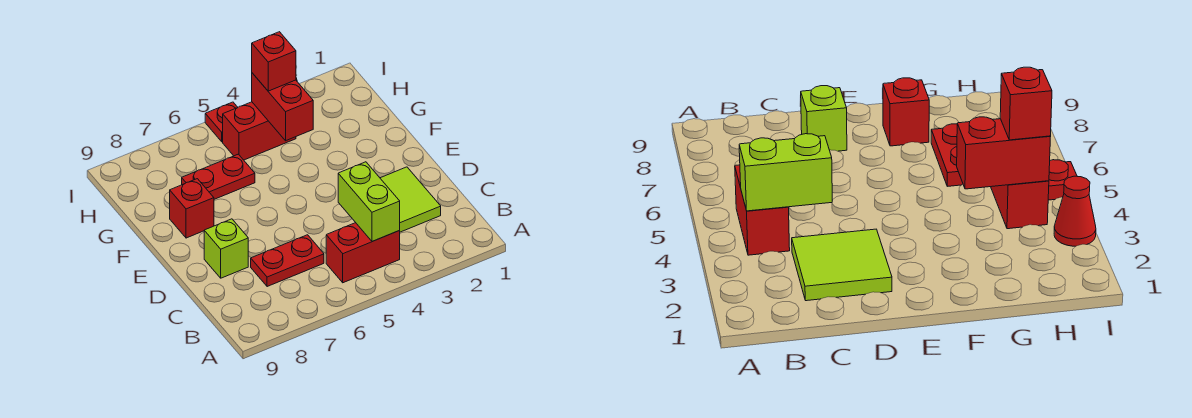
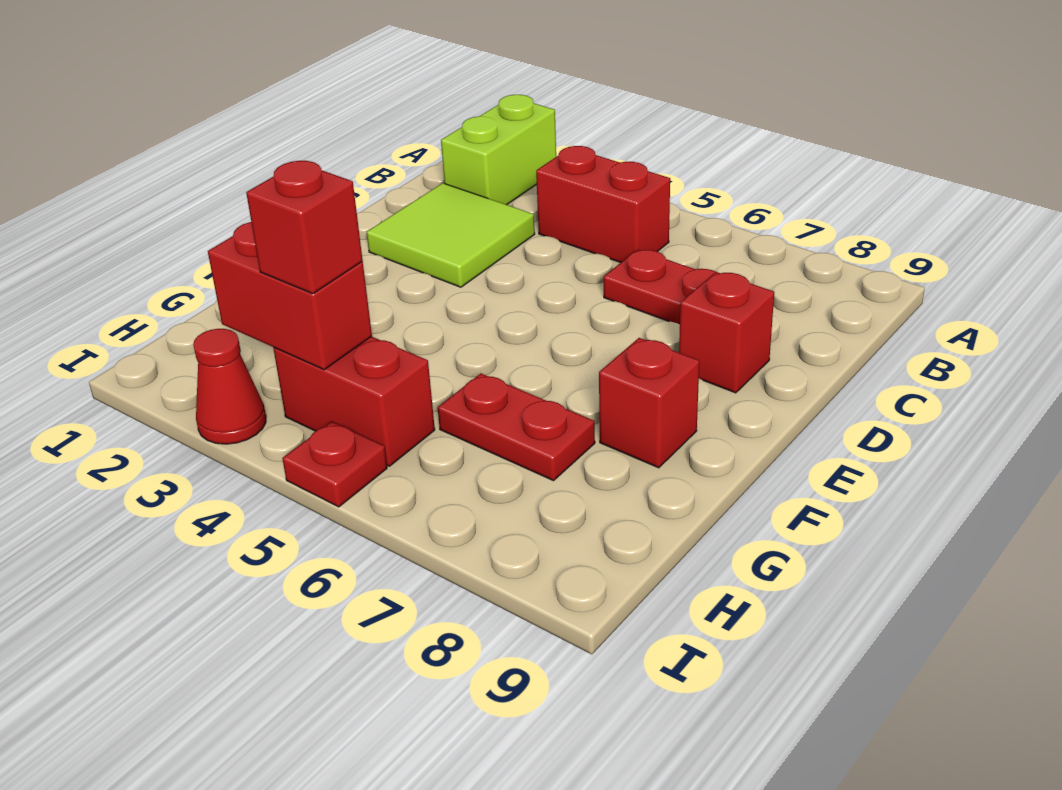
lime 1x2 brick [338,162,400,241] -> lime 1x2 brick moved to [441,95,556,205]
lime 1x1 brick [204,219,248,278] -> red 1x1 brick [679,272,774,393]
red 1x2 brick [252,73,313,141] -> red 1x2 brick turned to [208,222,372,370]

